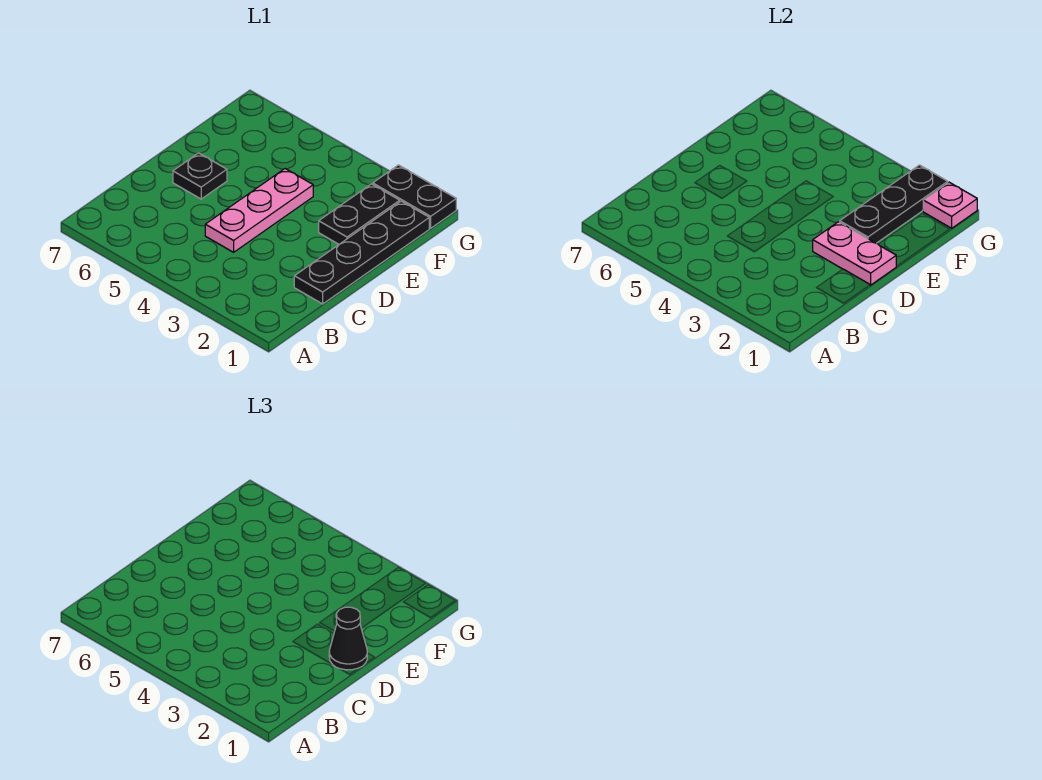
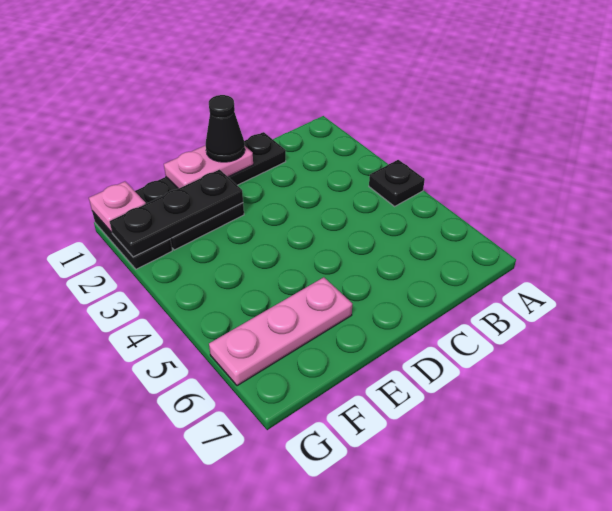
pink 1x3 plate [205,169,313,252] -> pink 1x3 plate moved to [209,277,352,386]
pink 1x2 plate [813,222,896,285] -> pink 1x2 plate turned to [164,145,253,189]
black 1x1 plate [173,153,227,199] -> black 1x1 plate moved to [369,160,425,206]

